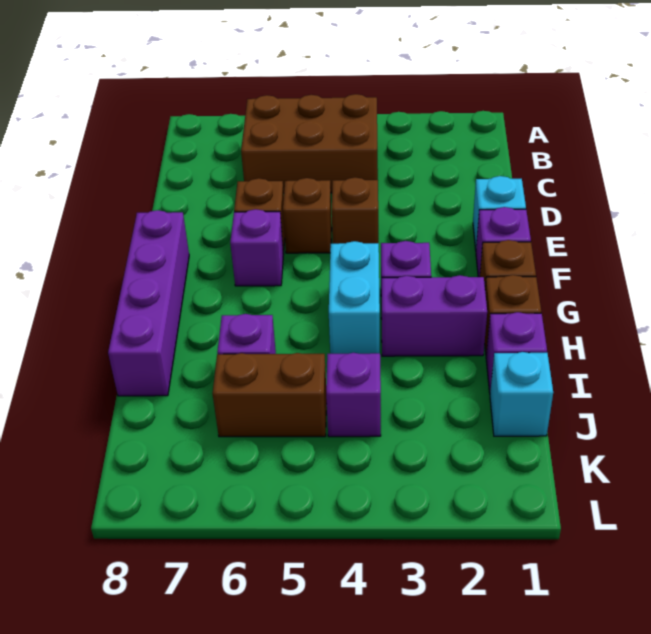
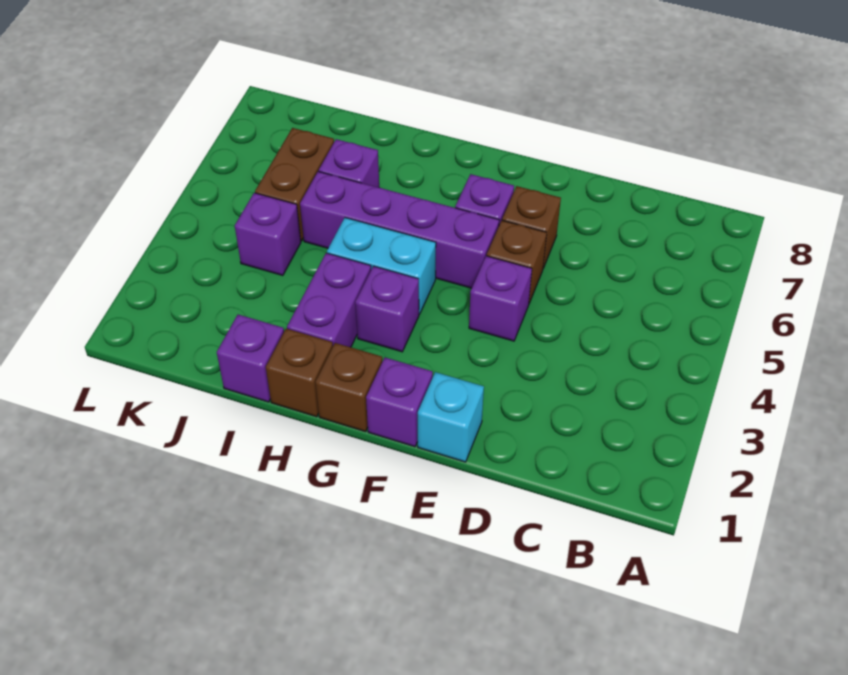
brown 2x3 brick [241,94,378,193] -> none
brown 1x1 brick [332,177,378,244] -> purple 1x1 brick [469,256,532,341]
purple 1x4 brick [108,210,189,396] -> purple 1x4 brick moved to [300,171,499,288]
cyan 1x1 brick [490,352,553,436] -> none

